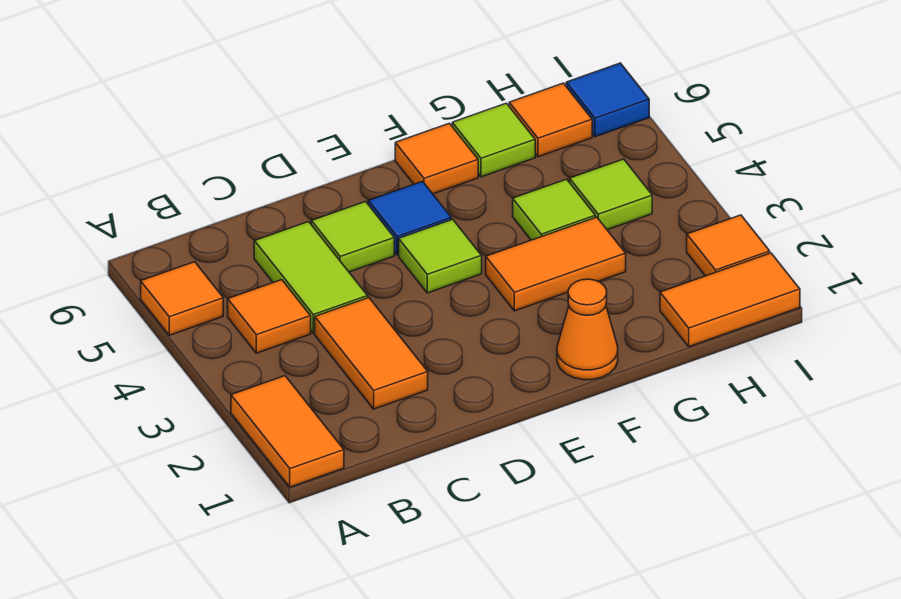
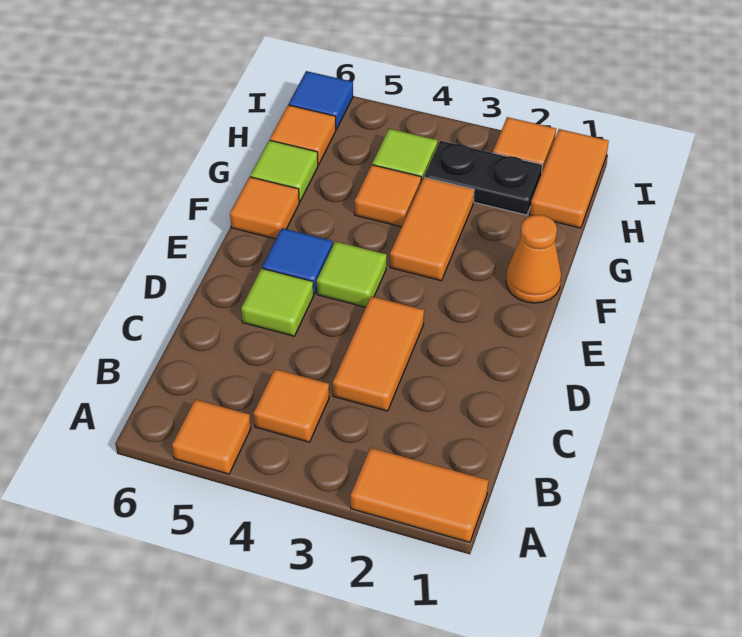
orange 1x2 tile [315,298,428,409] -> orange 1x2 tile turned to [333,296,424,411]
lime 1x2 tile [254,222,368,333] -> none
lime 1x1 tile [513,179,595,240] -> orange 1x1 tile [355,165,421,227]
none -> black 1x2 plate [425,141,542,215]

